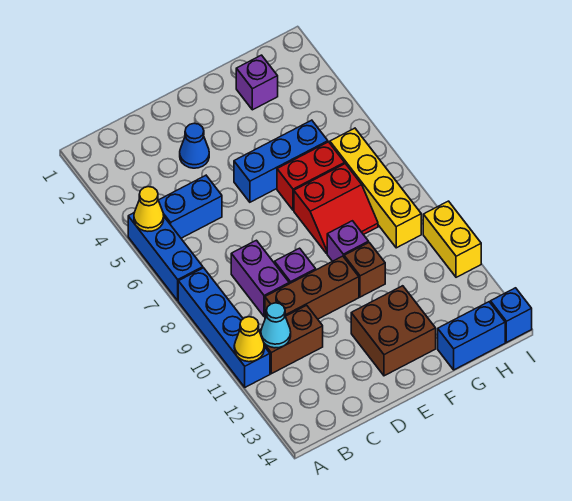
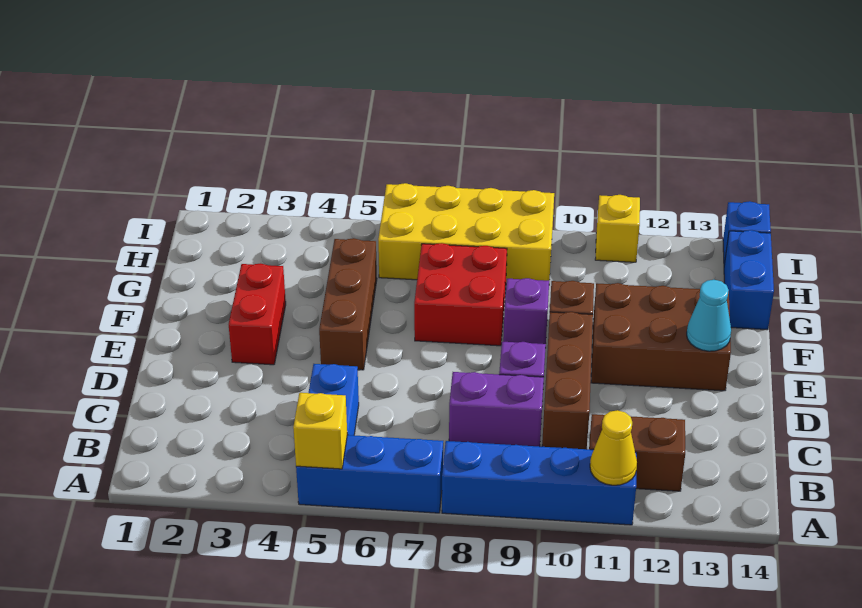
yellow 1x1 cone [134,187,164,231] -> yellow 1x1 brick [293,393,347,469]
brown 1x2 brick [259,305,323,374] -> brown 1x2 brick turned to [589,414,685,491]
cyan 1x1 cone [261,303,291,348] -> cyan 1x1 cone moved to [687,280,731,351]
blue 1x1 cone [180,123,209,168] -> none
blue 1x3 brick [234,120,328,202] -> brown 1x3 brick [319,238,377,370]
brown 2x2 brick [351,286,436,376] -> brown 2x3 brick [591,283,731,391]
red 1x2 brick [277,142,345,210] -> red 1x2 brick moved to [229,263,286,365]
red 2x2 slope [294,164,378,253] -> red 2x2 brick [414,243,507,346]
purple 1x1 brick [236,55,278,110] -> none
yellow 1x4 brick [330,128,421,248] -> yellow 2x4 brick [378,183,554,283]
yellow 1x2 brick [423,201,481,277] -> yellow 1x1 brick [595,195,640,262]

